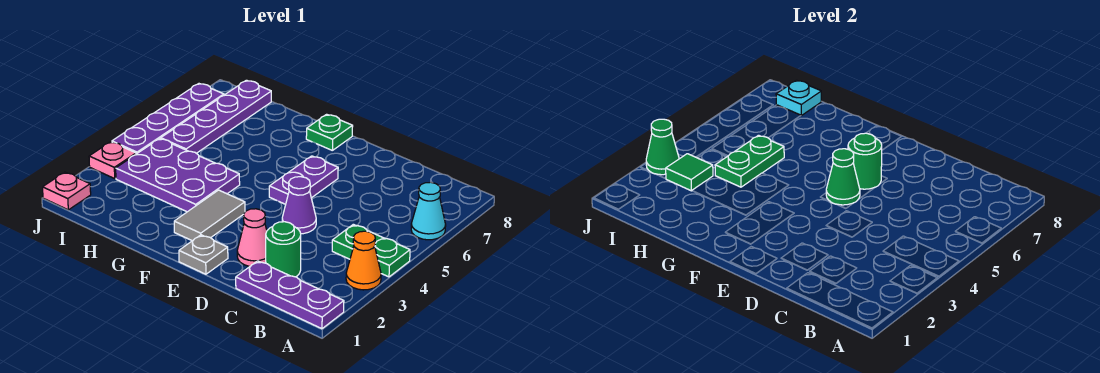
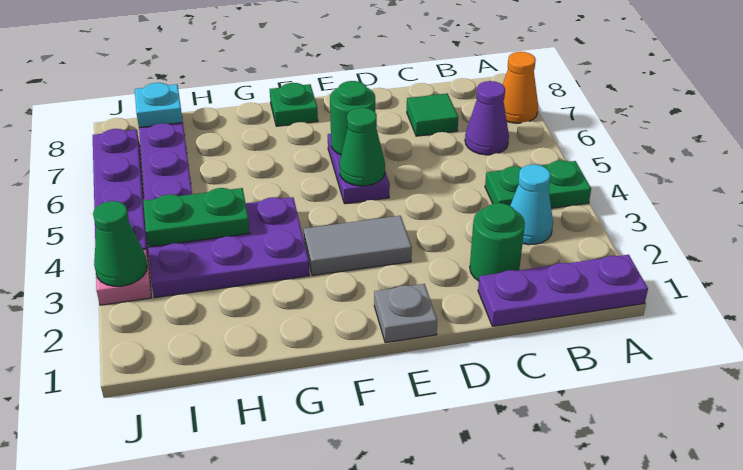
orange 1x1 cone [346,231,381,290] -> orange 1x1 cone moved to [503,52,538,123]
cyan 1x1 cone [411,182,446,240] -> cyan 1x1 cone moved to [510,164,553,245]
pink 1x1 cone [237,209,267,266] -> none
purple 1x1 cone [282,177,316,234] -> purple 1x1 cone moved to [465,81,509,155]
grey 1x2 tile [174,190,245,241] -> grey 1x2 tile turned to [304,216,412,276]
green 1x2 plate [715,135,784,187] -> green 1x2 plate turned to [143,188,250,247]
green 1x1 tile [666,154,713,191] -> green 1x1 tile moved to [407,93,458,136]
pink 1x1 plate [43,172,91,210] -> none

